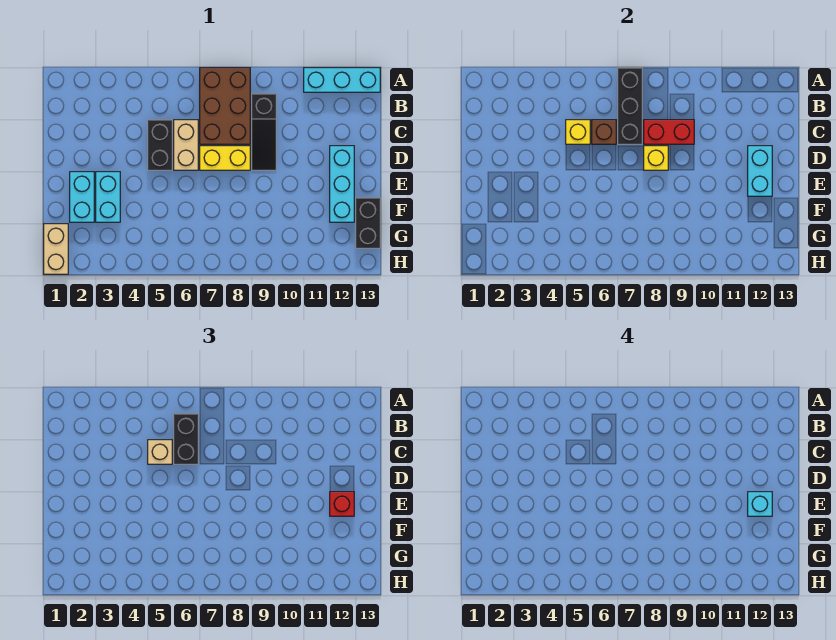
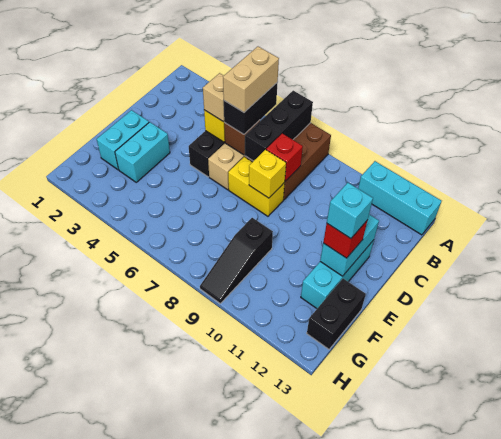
black 1x3 slope [252,94,276,170] -> black 1x3 slope moved to [200,218,273,303]
red 1x2 brick [644,120,694,144] -> red 1x1 brick [266,134,303,181]
tan 1x2 brick [44,224,68,274] -> tan 1x2 brick moved to [223,47,279,112]

